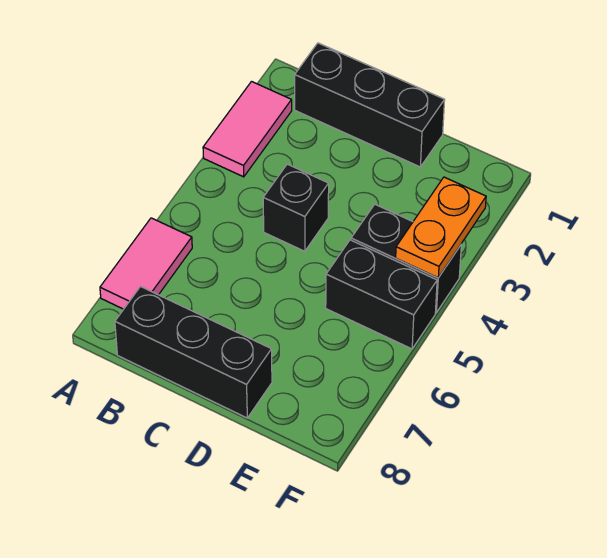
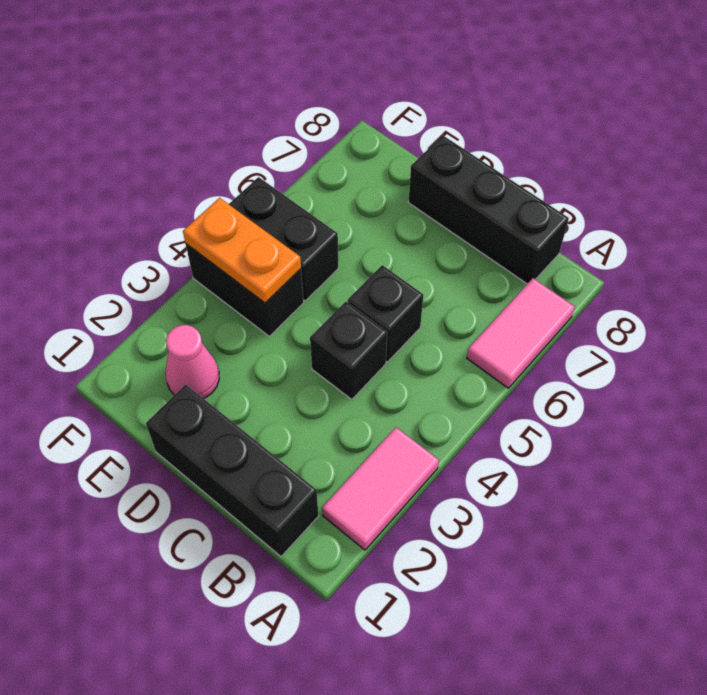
none -> black 1x1 brick [348,265,423,362]
none -> pink 1x1 cone [166,325,219,399]
orange 1x2 plate [396,177,486,278] -> orange 1x2 plate turned to [183,198,301,303]

